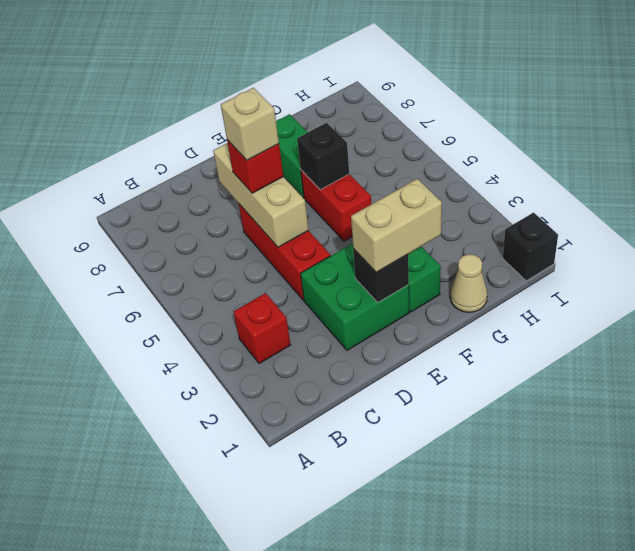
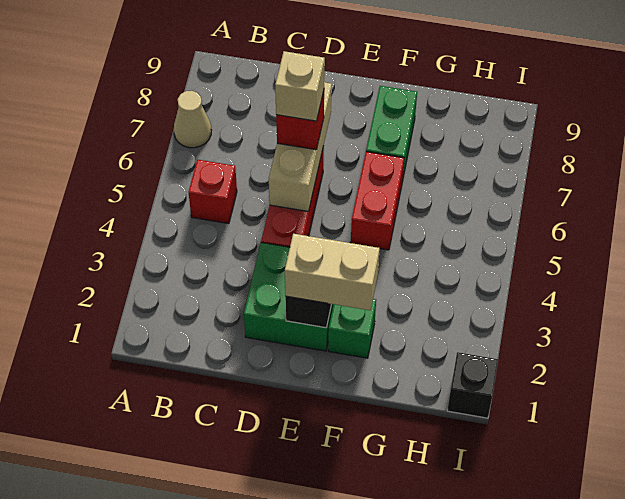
red 1x1 brick [234,293,291,364] -> red 1x1 brick moved to [188,160,237,224]
black 1x1 brick [297,123,349,190] -> none
tan 1x1 cone [450,254,487,312] -> tan 1x1 cone moved to [174,91,211,148]

